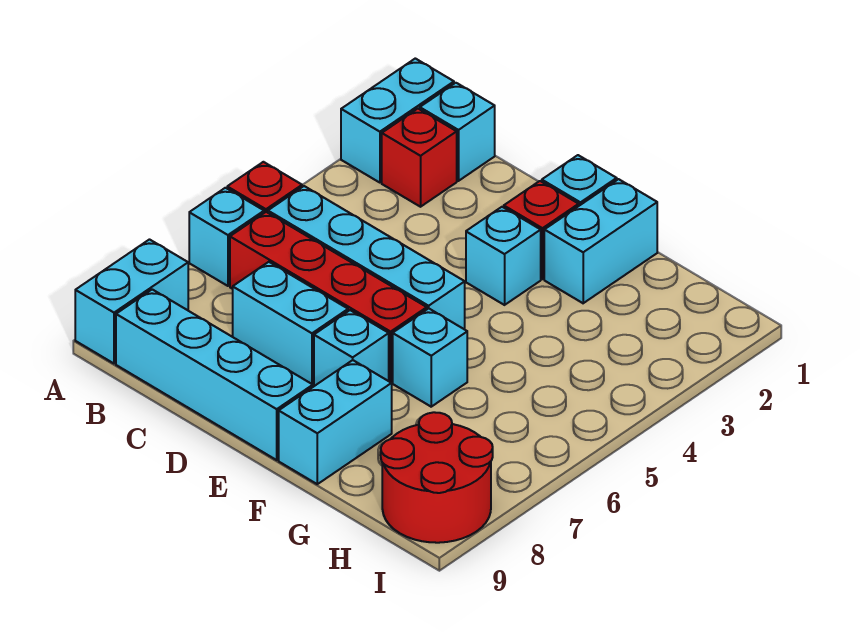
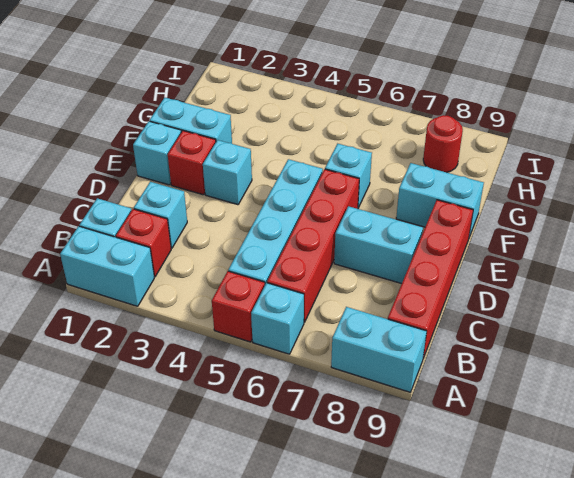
cyan 1x4 brick [116,289,313,460] -> red 1x4 brick [388,200,473,358]
cyan 1x2 brick [233,262,348,384] -> cyan 1x2 brick turned to [334,206,423,284]
cyan 1x1 brick [314,310,389,386] -> cyan 1x1 brick moved to [134,182,187,248]
red 2x2 round brick [381,412,493,543] -> red 1x1 round brick [423,115,463,172]

